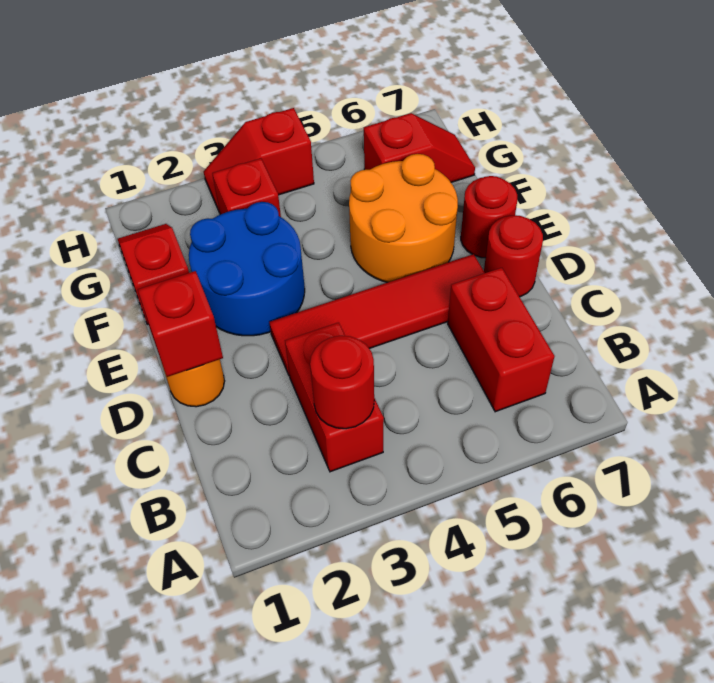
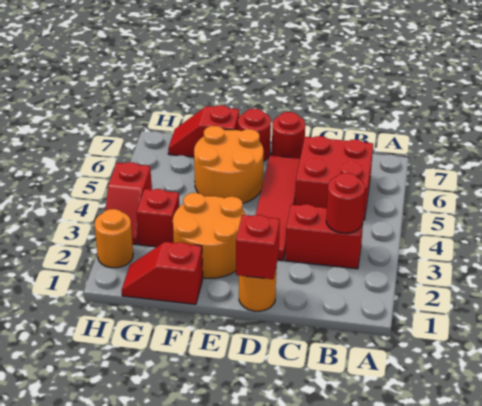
red 1x2 brick [448,268,555,412] -> red 2x2 brick [295,136,373,220]
blue 2x2 round brick [189,202,305,336] -> orange 2x2 round brick [173,193,246,278]
red 1x2 slope [364,113,475,182] -> red 1x2 slope turned to [168,105,239,157]
none -> orange 1x1 round brick [95,209,133,268]

